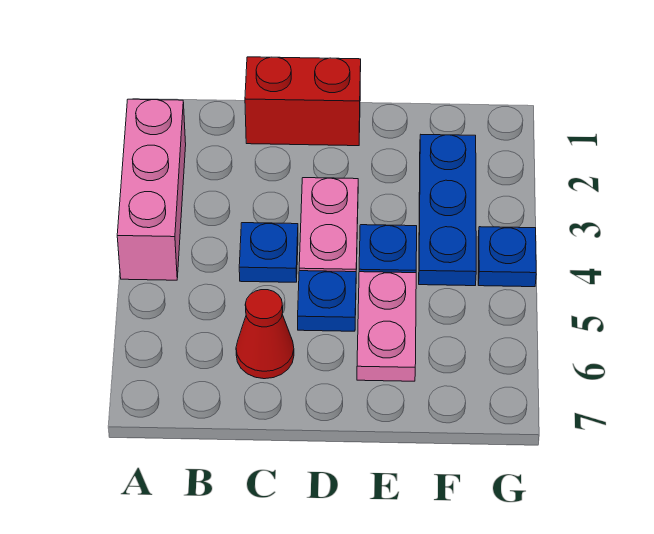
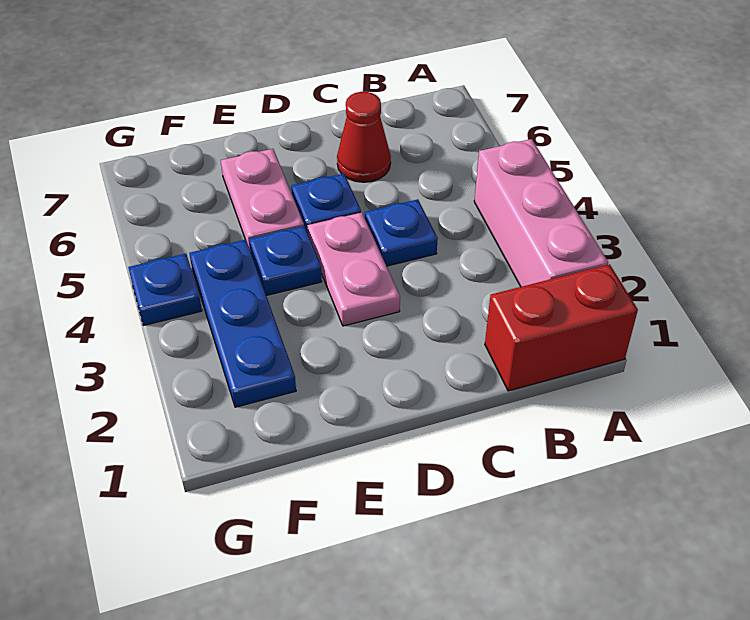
red 1x2 brick [245,57,361,146] -> red 1x2 brick moved to [485,264,638,391]

